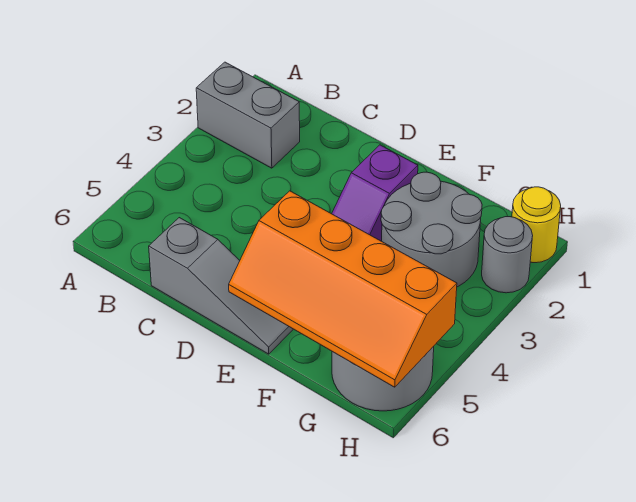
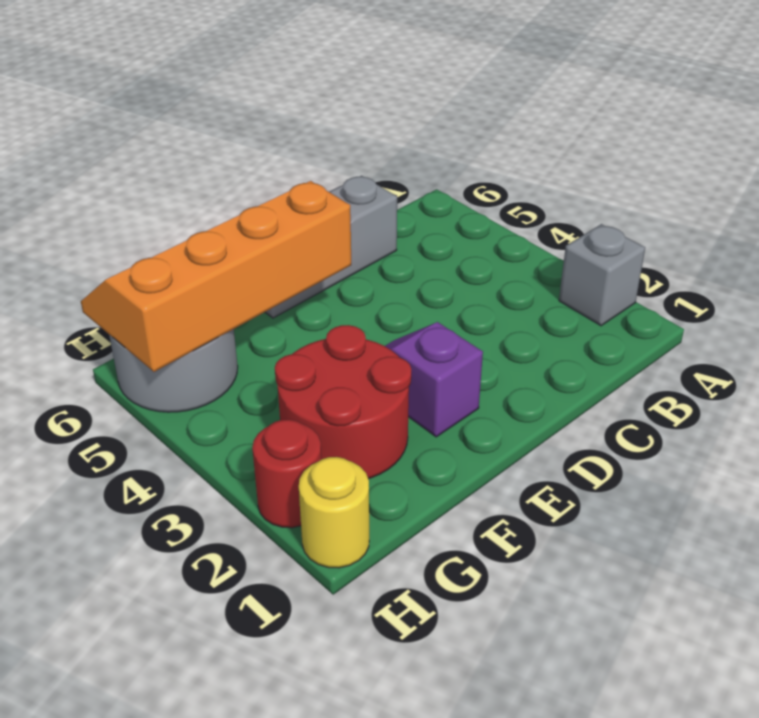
grey 1x2 brick [196,62,300,168] -> grey 1x1 brick [559,224,645,326]
grey 2x2 round brick [381,172,482,287] -> red 2x2 round brick [275,325,411,479]
grey 1x1 round brick [482,217,533,293] -> red 1x1 round brick [252,419,321,528]

